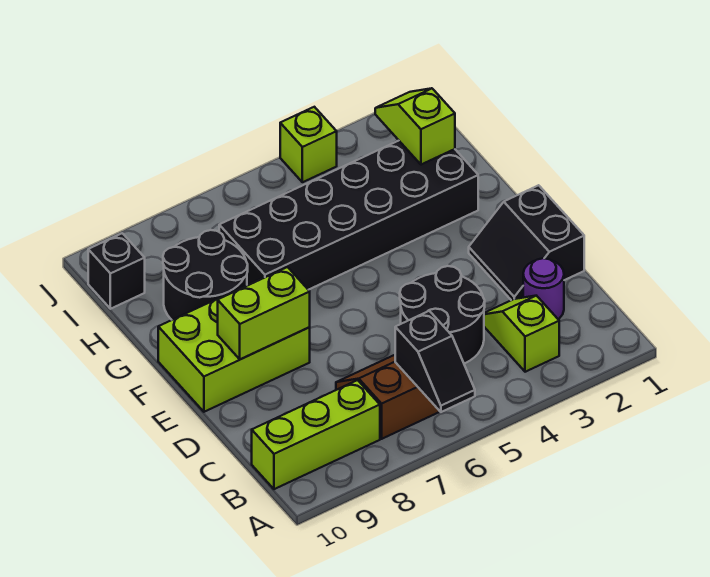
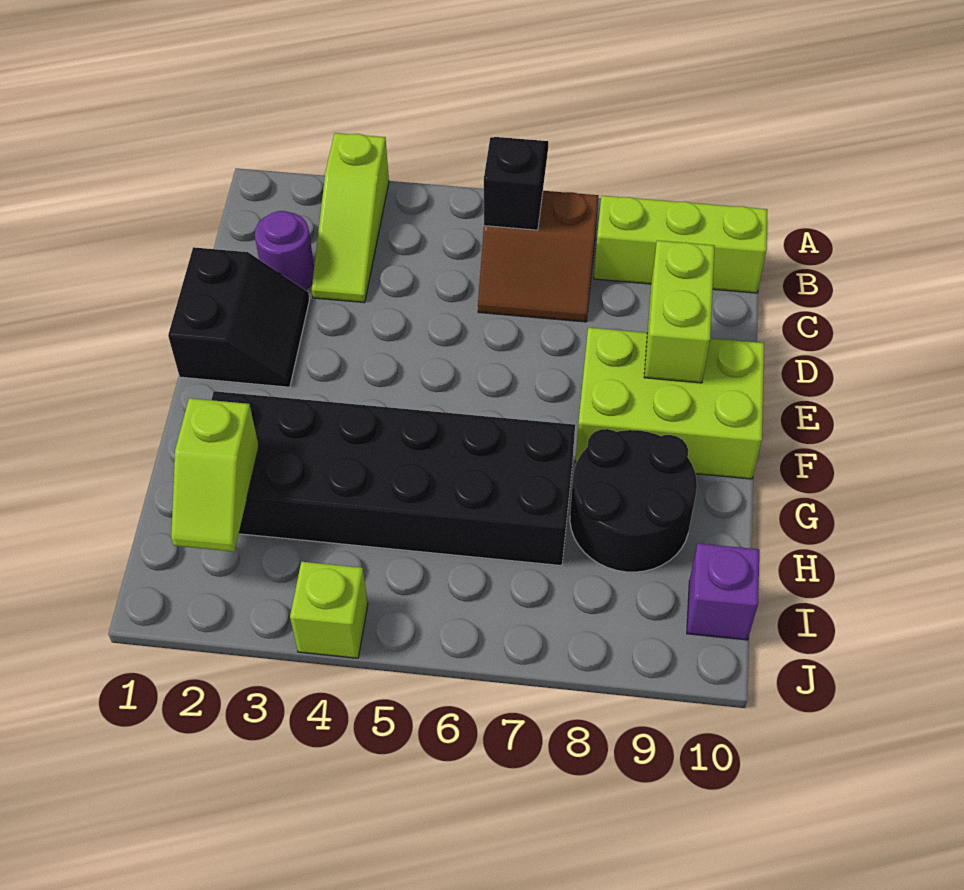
lime 1x2 slope [484,296,559,372] -> lime 1x3 slope [312,133,389,303]
black 2x2 round brick [400,266,485,364] -> none
lime 1x2 brick [218,267,310,359] -> lime 1x2 brick turned to [644,240,715,383]
black 1x1 brick [88,233,145,309] -> purple 1x1 brick [687,543,759,640]

